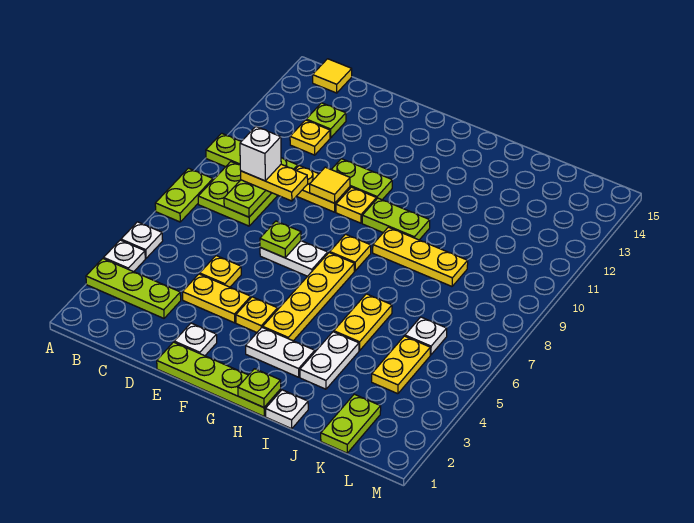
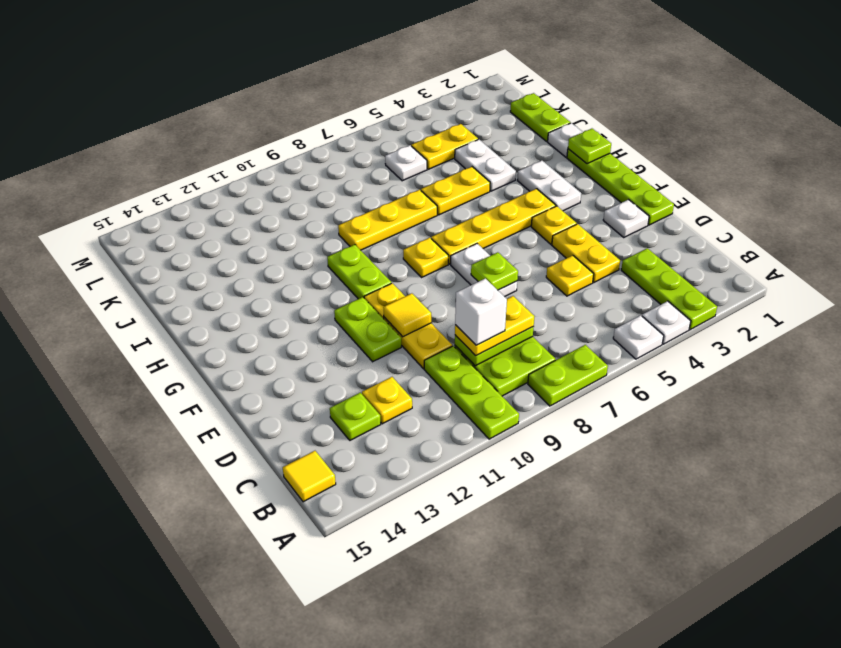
yellow 1x2 plate [241,164,308,201] -> yellow 1x2 plate turned to [455,296,534,356]
yellow 1x3 plate [373,227,468,286] -> yellow 1x3 plate turned to [338,190,437,250]
white 1x2 plate [300,332,359,389] -> white 1x2 plate turned to [455,139,516,191]
lime 1x2 plate [321,394,381,453] -> lime 1x2 plate turned to [510,93,570,141]

